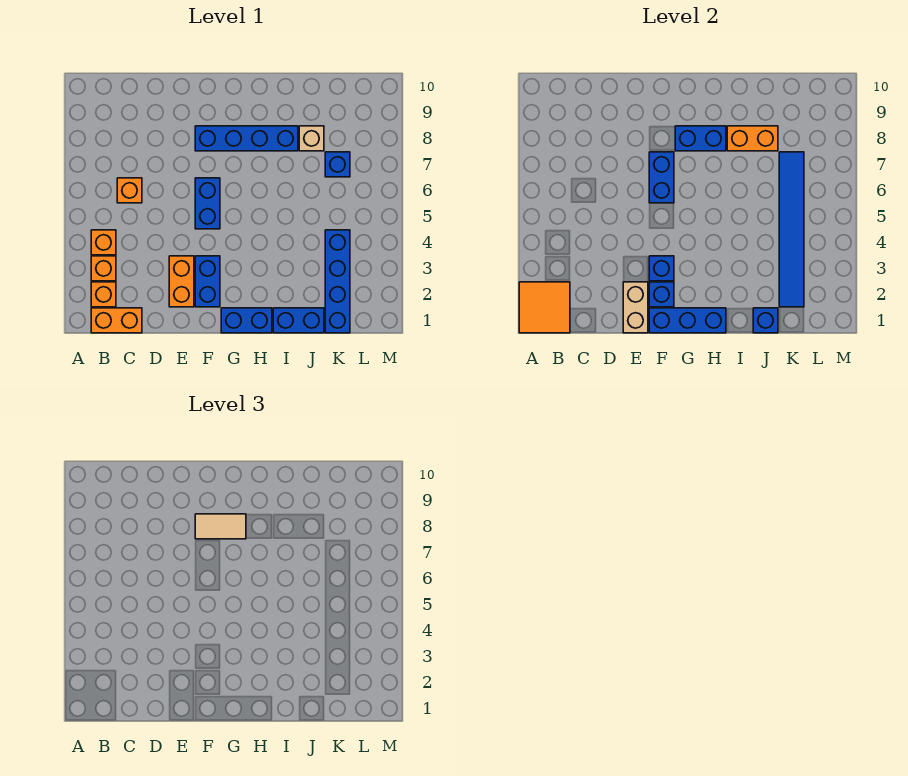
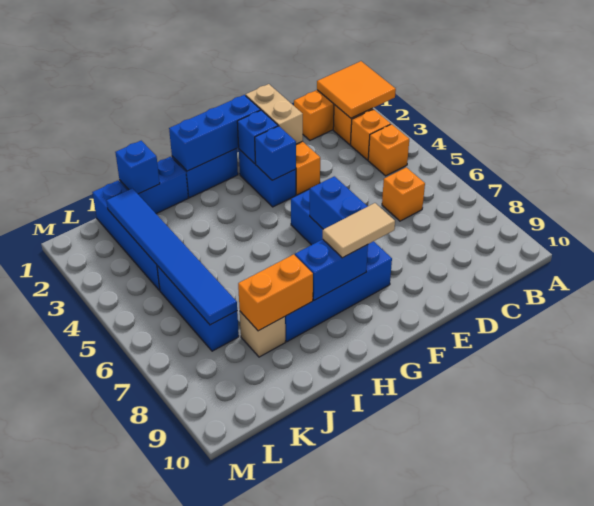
blue 1x1 brick [325,152,350,177] -> blue 1x3 brick [157,266,239,351]

